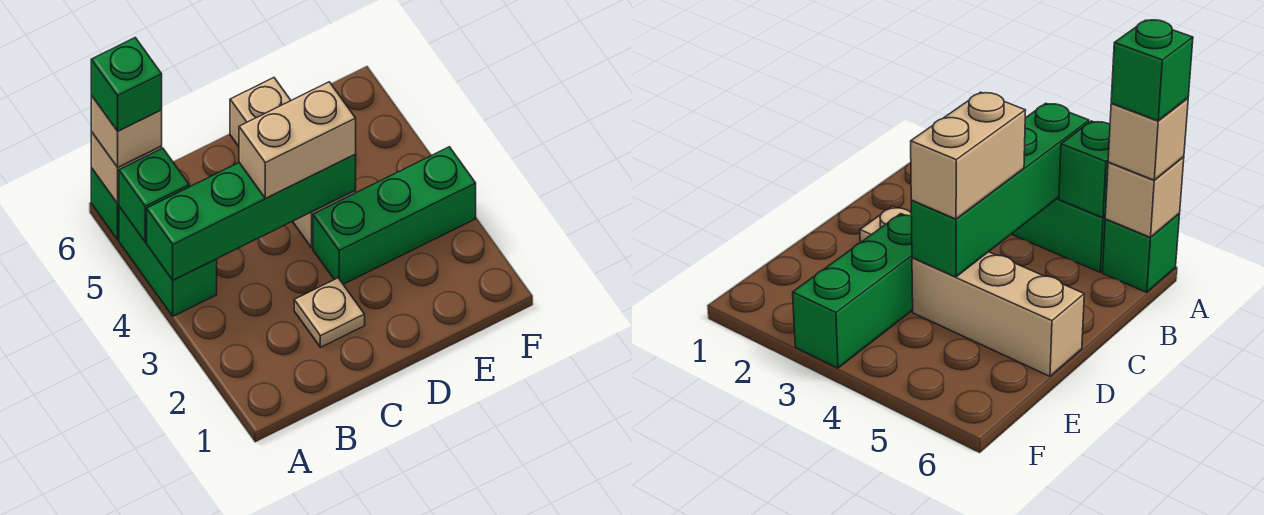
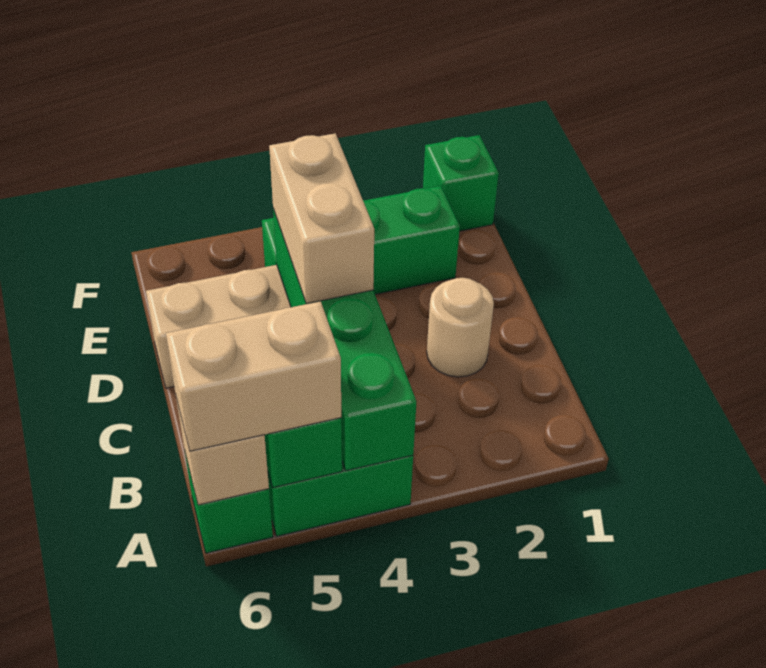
tan 1x1 brick [91,96,162,167] -> tan 1x2 brick [166,301,341,451]
green 1x1 brick [91,38,162,131] -> green 1x1 brick moved to [423,135,499,231]
tan 1x1 plate [294,278,365,347] -> tan 1x1 round brick [427,278,494,377]
green 1x3 brick [313,147,476,284] -> green 1x3 brick turned to [262,186,460,294]

